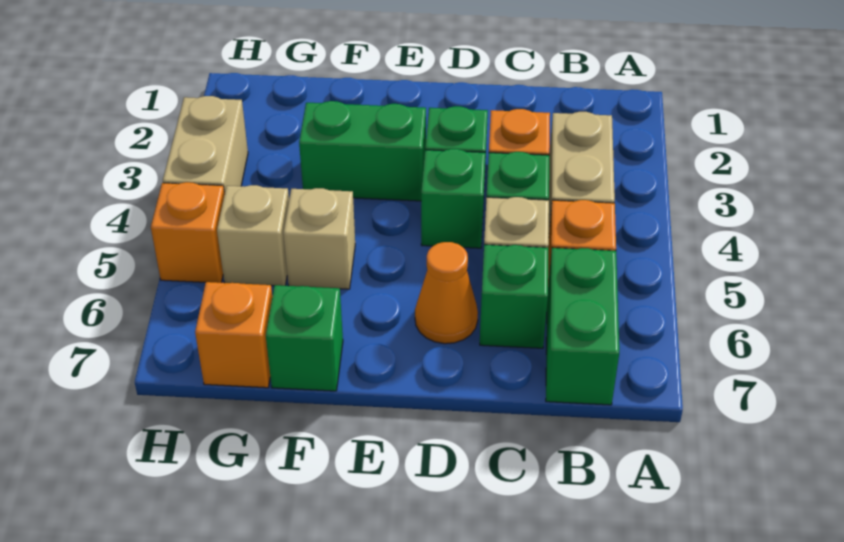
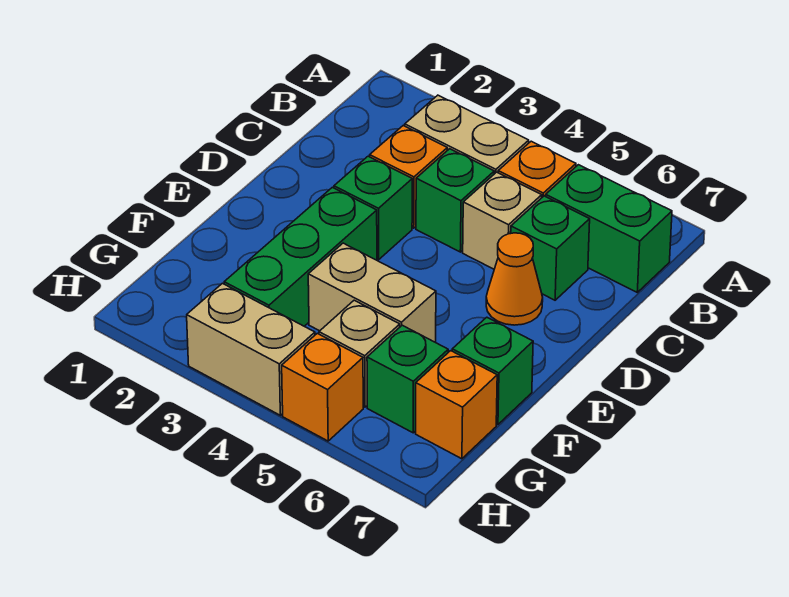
green 1x1 brick [421,149,486,248] -> green 1x1 brick moved to [367,325,448,433]
green 1x2 brick [299,101,426,201] -> green 1x3 brick [224,187,377,326]
tan 1x1 brick [283,188,355,289] -> tan 1x2 brick [308,243,436,342]

